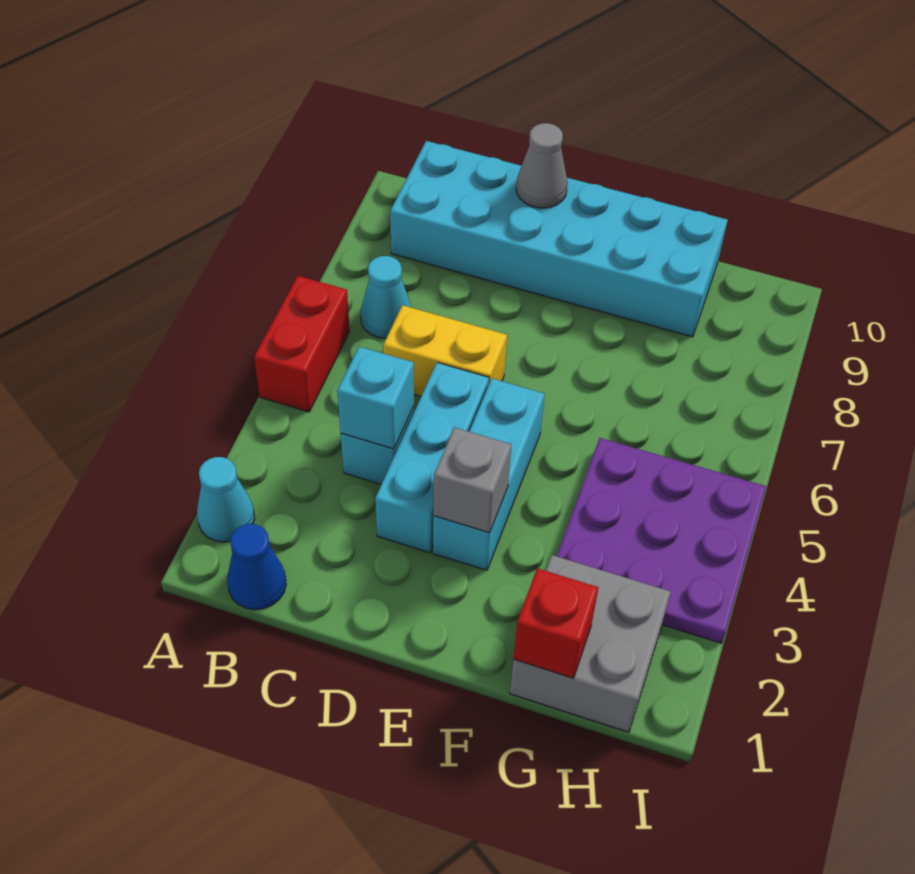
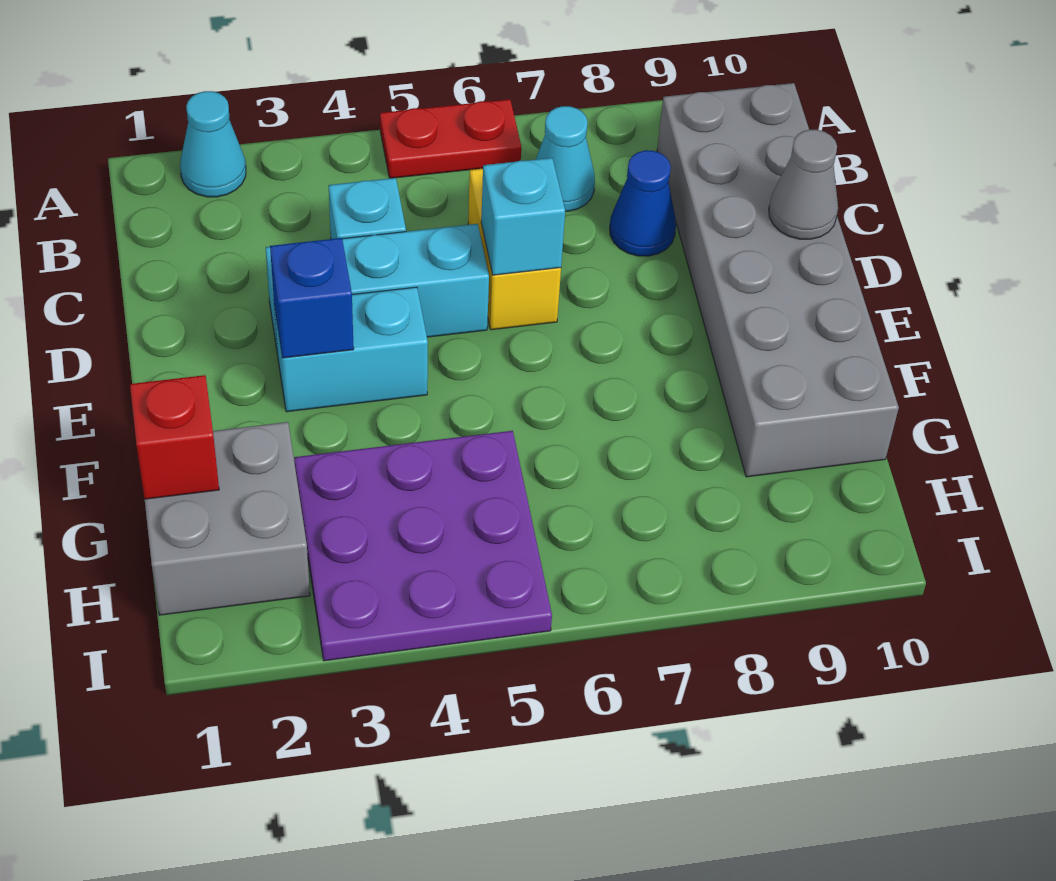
red 1x2 brick [254,276,350,412] -> red 1x2 plate [380,99,521,178]
blue 1x1 cone [227,524,286,610] -> blue 1x1 cone moved to [610,150,676,256]
cyan 2x6 brick [390,141,728,337] -> grey 2x6 brick [657,83,899,477]
cyan 1x1 brick [337,347,414,449] -> cyan 1x1 brick moved to [481,158,565,275]
cyan 1x3 brick [433,379,545,570] -> cyan 1x2 brick [274,287,428,412]
grey 1x1 brick [433,427,512,533] -> blue 1x1 brick [270,238,354,358]

